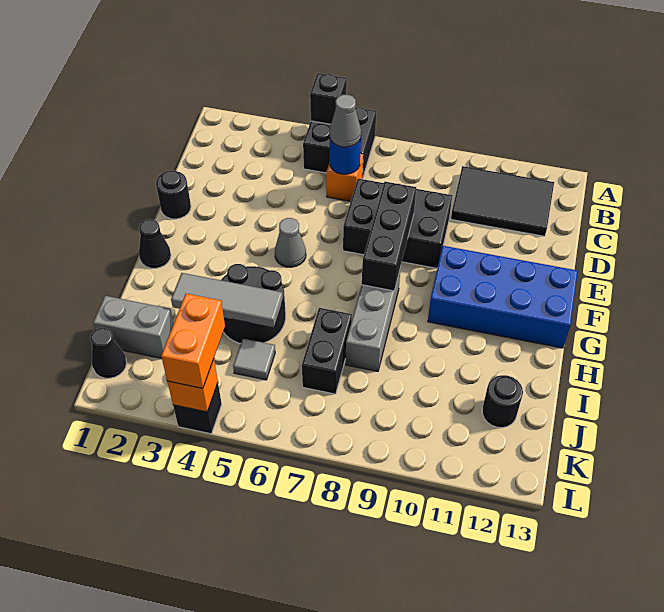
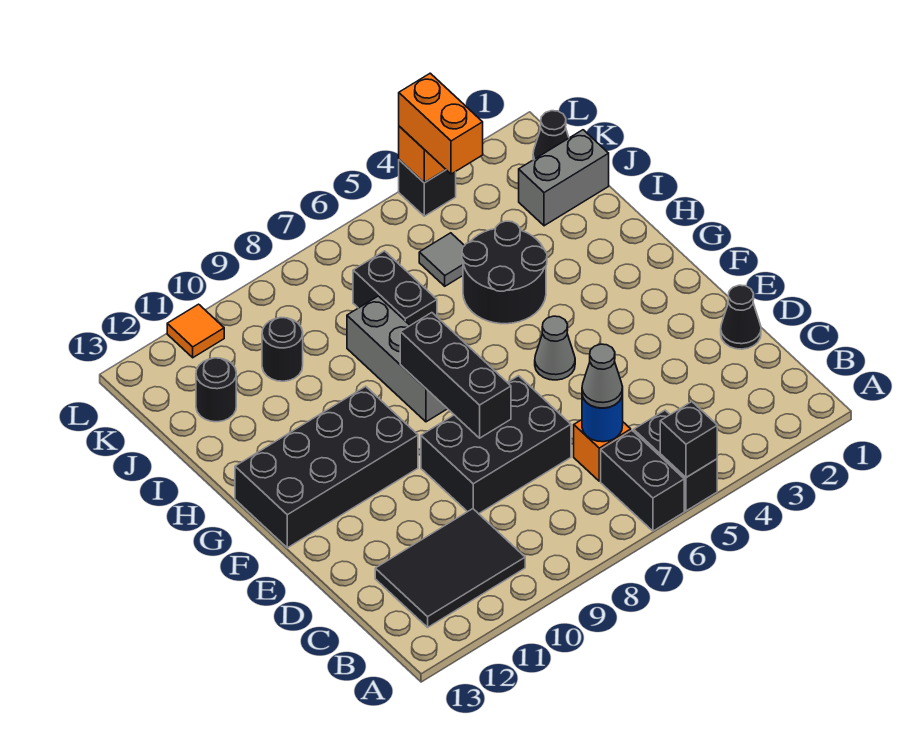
black 1x1 round brick [156,170,191,219] -> black 1x1 round brick moved to [262,318,303,381]
blue 2x4 brick [428,246,578,348] -> black 2x4 brick [235,386,418,548]
black 1x1 cone [139,219,171,268] -> black 1x1 cone moved to [721,285,761,349]
grey 1x3 tile [171,273,283,327] -> none
none -> orange 1x1 tile [167,304,224,358]

